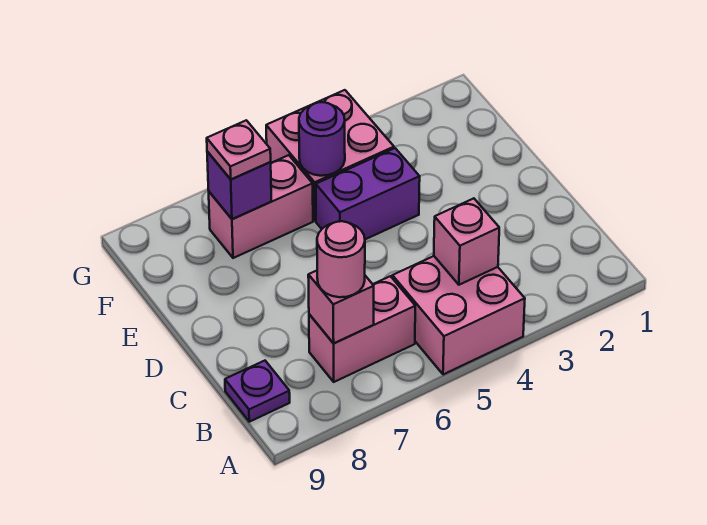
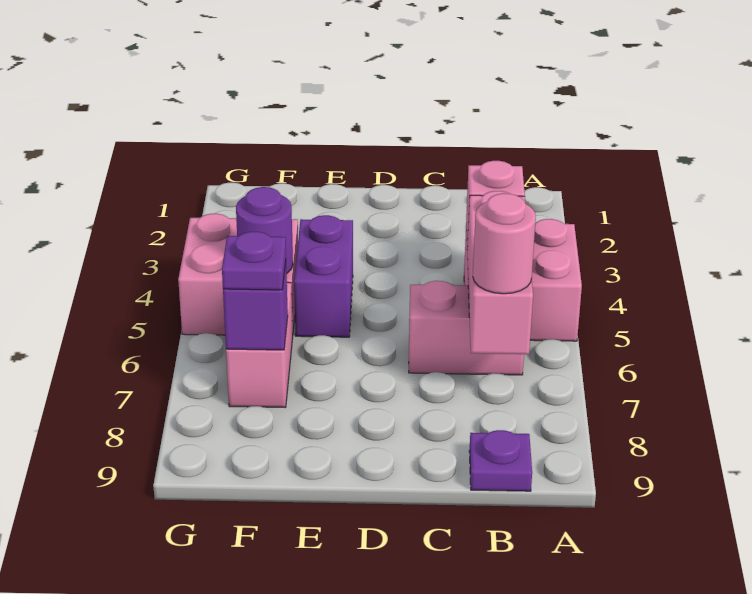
pink 1x2 brick [309,276,415,382] -> pink 1x2 brick turned to [409,281,524,375]
pink 1x1 brick [308,271,374,343] -> pink 1x3 brick [467,191,533,354]
pink 1x1 plate [207,120,271,179] -> purple 1x1 plate [222,232,286,290]

